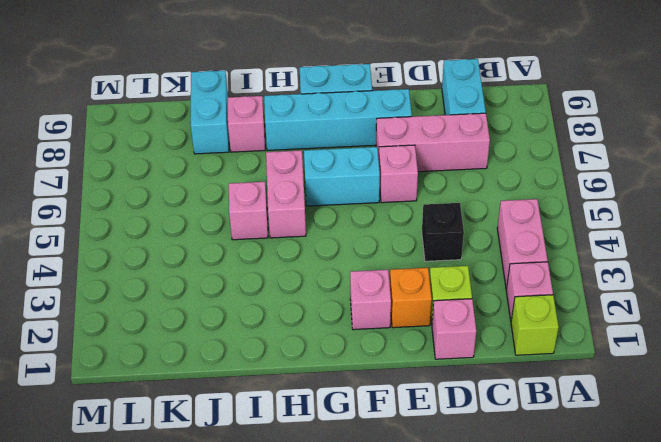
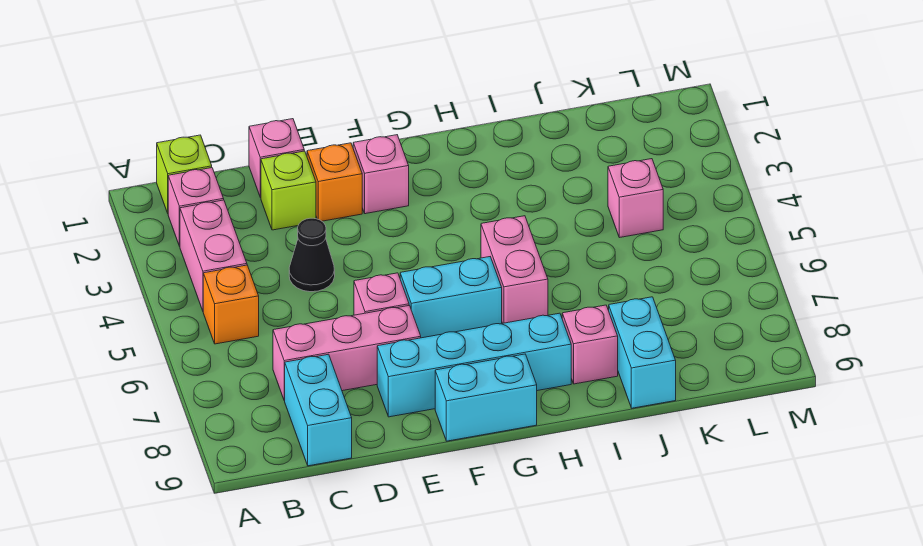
none -> orange 1x1 brick [203,265,259,344]
black 1x1 brick [422,203,464,261] -> black 1x1 cone [289,218,335,292]
pink 1x1 brick [229,182,268,240] -> pink 1x1 brick moved to [608,159,663,238]

